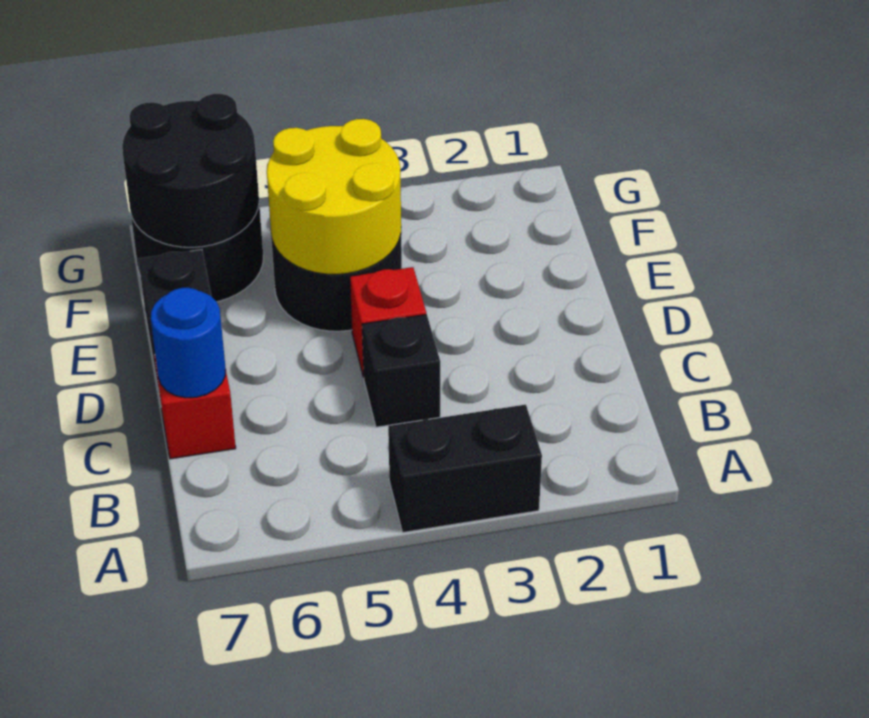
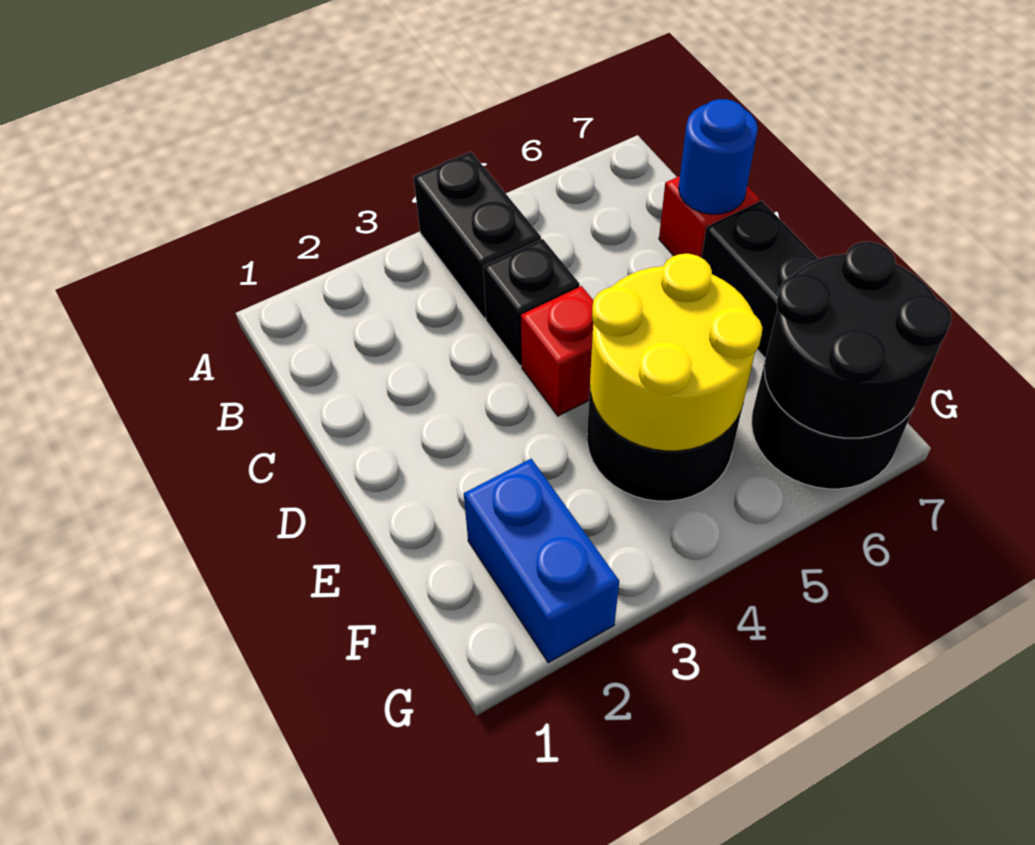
black 1x2 brick [388,405,542,532] -> black 1x2 brick turned to [414,152,541,318]
none -> blue 1x2 brick [464,459,619,663]

